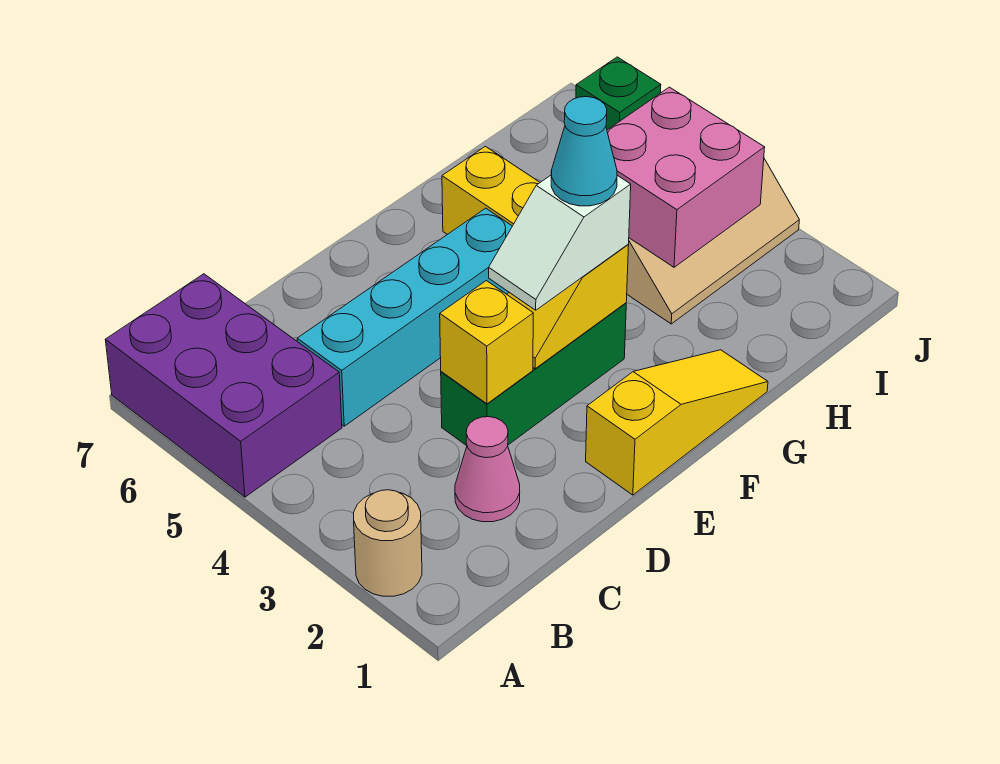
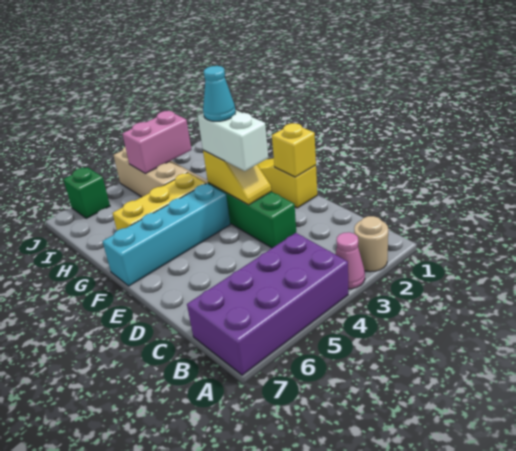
purple 2x3 brick [105,274,342,497] -> purple 2x4 brick [187,233,348,375]
pink 1x1 cone [455,417,520,522] -> pink 1x1 cone moved to [335,232,365,289]
cyan 1x4 brick [297,208,512,426] -> cyan 1x4 brick turned to [102,184,230,286]
yellow 1x1 brick [440,281,533,404] -> yellow 1x1 brick moved to [272,123,316,177]
white 1x2 slope [489,175,631,310] -> white 1x2 brick [198,110,268,171]
pink 2x2 brick [607,87,765,267] -> pink 1x2 brick [123,111,191,174]

